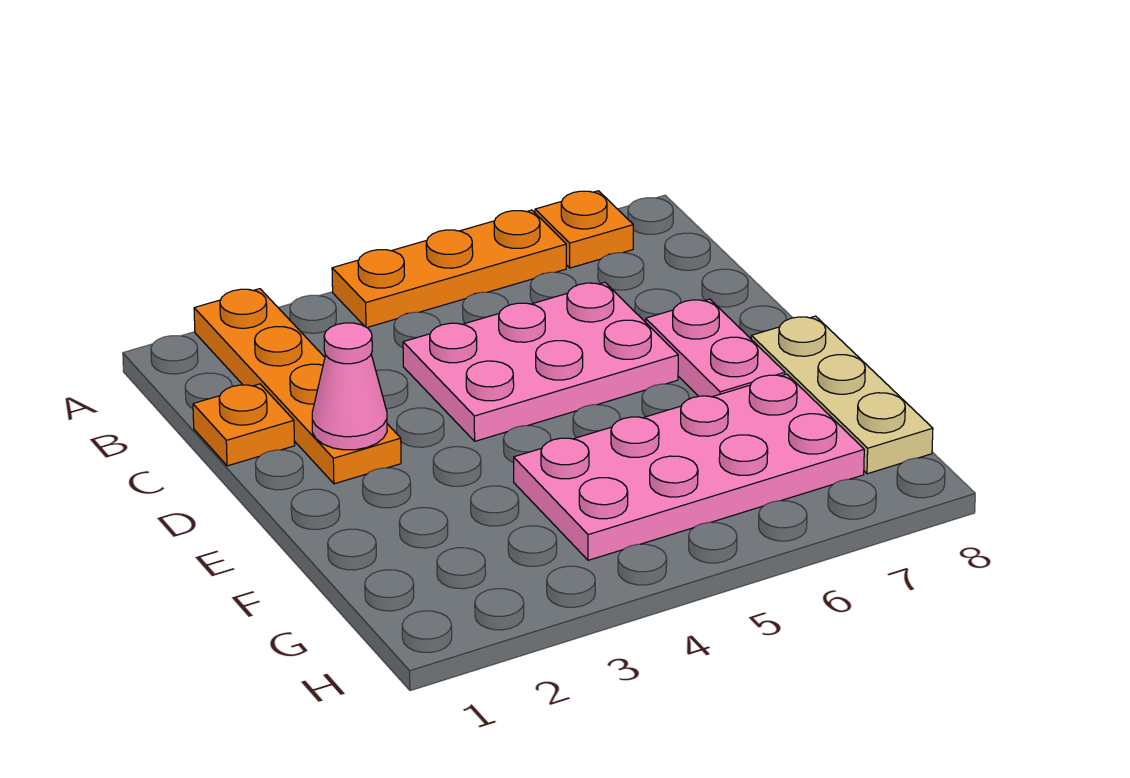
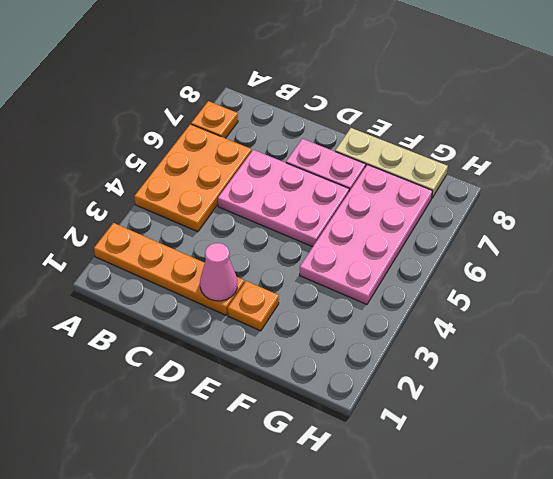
orange 1x3 plate [332,210,566,327] -> orange 2x3 plate [134,124,252,232]
orange 1x1 plate [193,384,295,466] -> orange 1x1 plate moved to [228,281,279,331]
pink 2x3 plate [403,282,678,441] -> pink 2x3 plate turned to [218,150,349,247]

